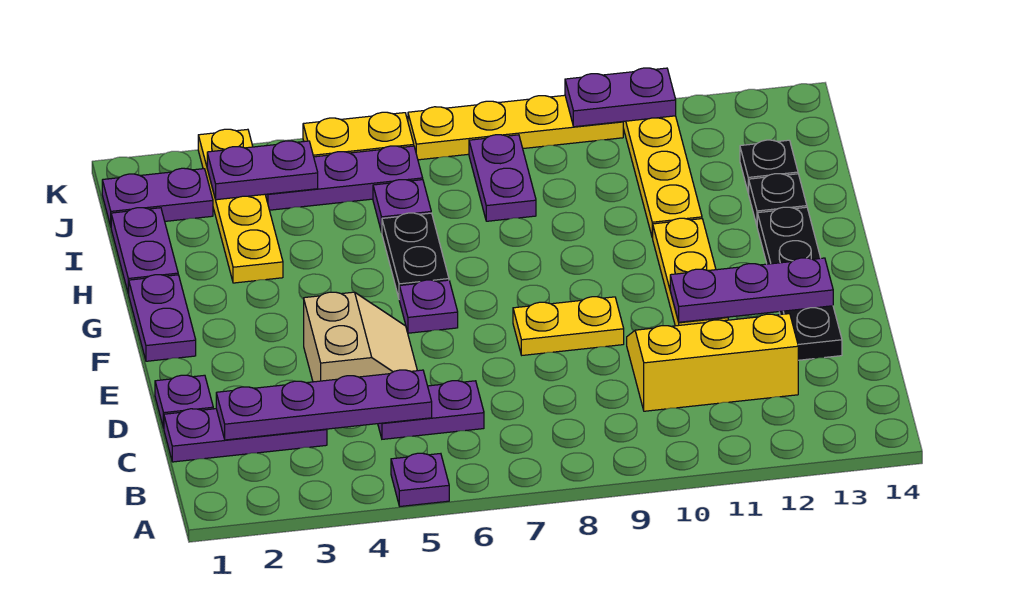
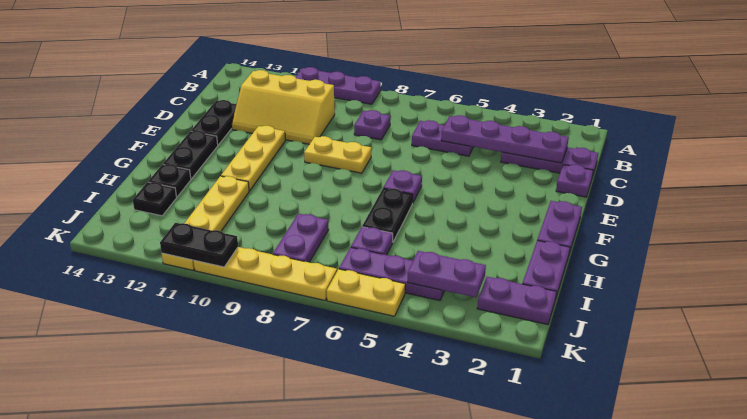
purple 1x1 plate [391,453,449,506] -> purple 1x1 plate moved to [354,110,390,140]
tan 2x2 slope [304,292,417,382] -> none
purple 1x3 plate [670,258,833,322] -> purple 1x3 plate moved to [296,67,381,104]
yellow 1x4 plate [198,129,283,283] -> none
purple 1x2 plate [565,68,676,127] -> black 1x2 plate [160,223,238,267]

